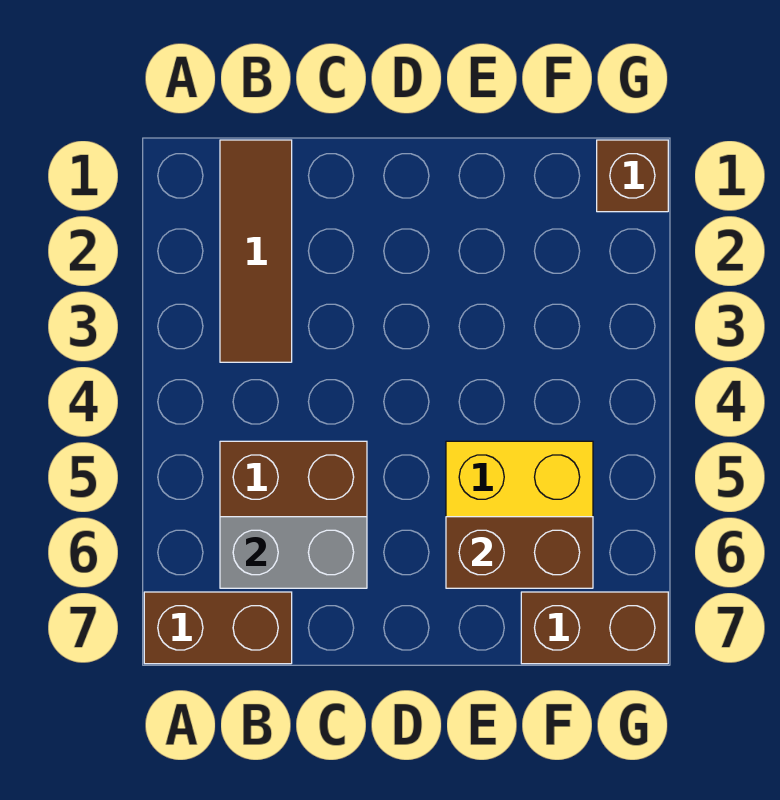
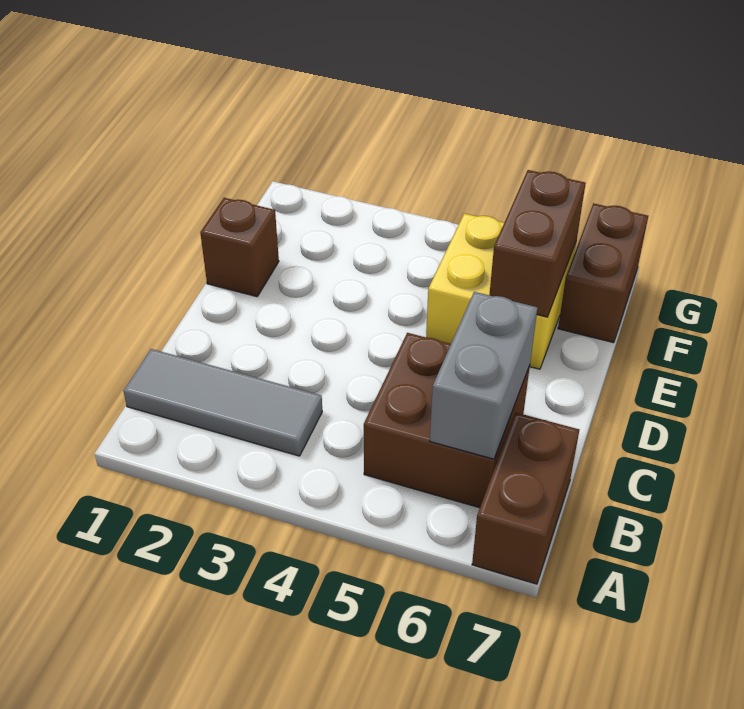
brown 1x3 tile [220,140,292,362] -> grey 1x3 tile [123,349,322,456]
brown 1x1 brick [597,140,668,212] -> brown 1x1 brick moved to [200,198,279,297]

